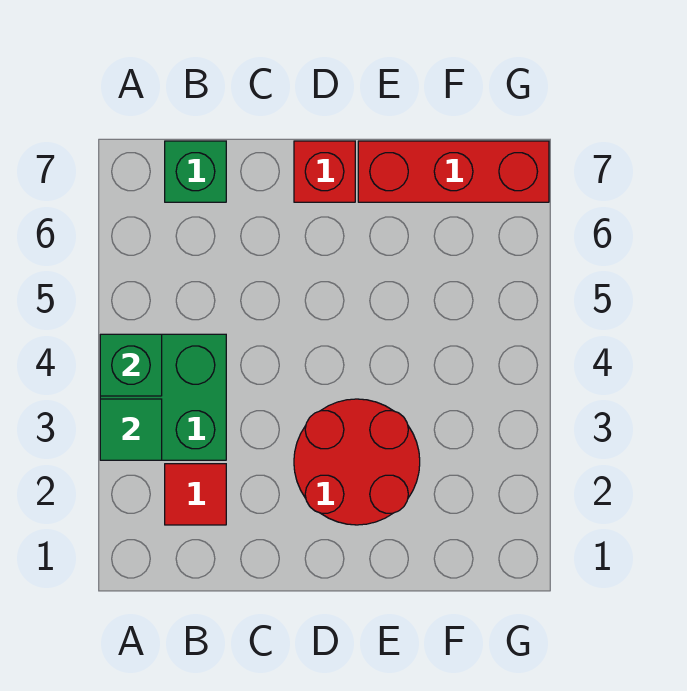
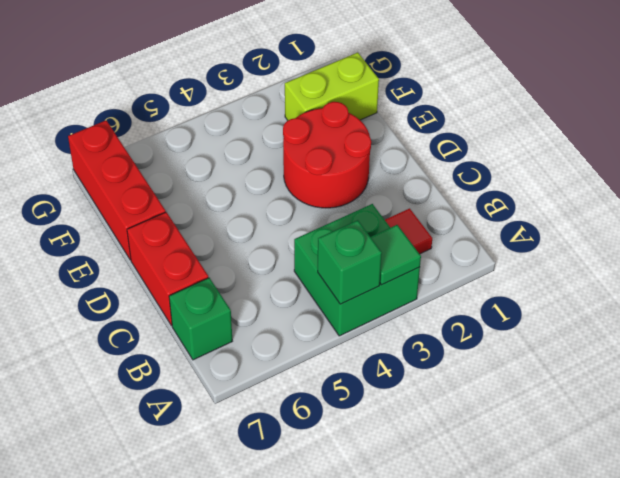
red 1x1 brick [294,141,355,202] -> red 1x2 brick [127,212,208,326]
none -> lime 1x2 brick [285,52,379,120]

